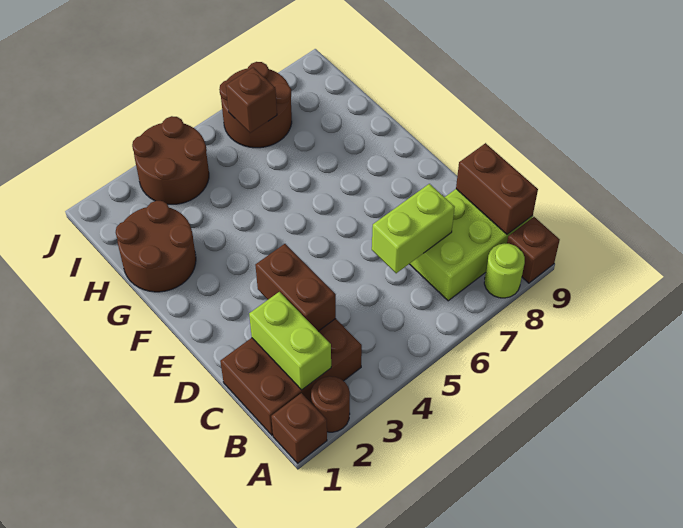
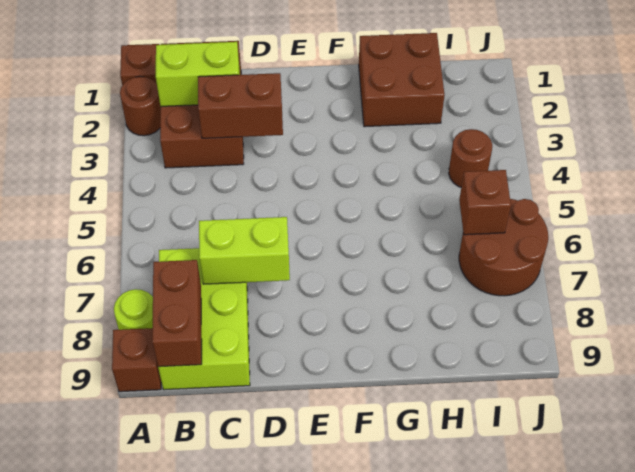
brown 1x2 brick [456,143,538,234] -> brown 1x2 brick turned to [152,260,202,367]
lime 1x2 brick [372,184,455,273] -> lime 1x2 brick turned to [199,217,290,284]
brown 2x2 round brick [116,201,196,292] -> brown 2x2 brick [359,33,445,127]
brown 2x2 round brick [132,116,209,204] -> brown 1x1 round brick [449,129,492,187]

